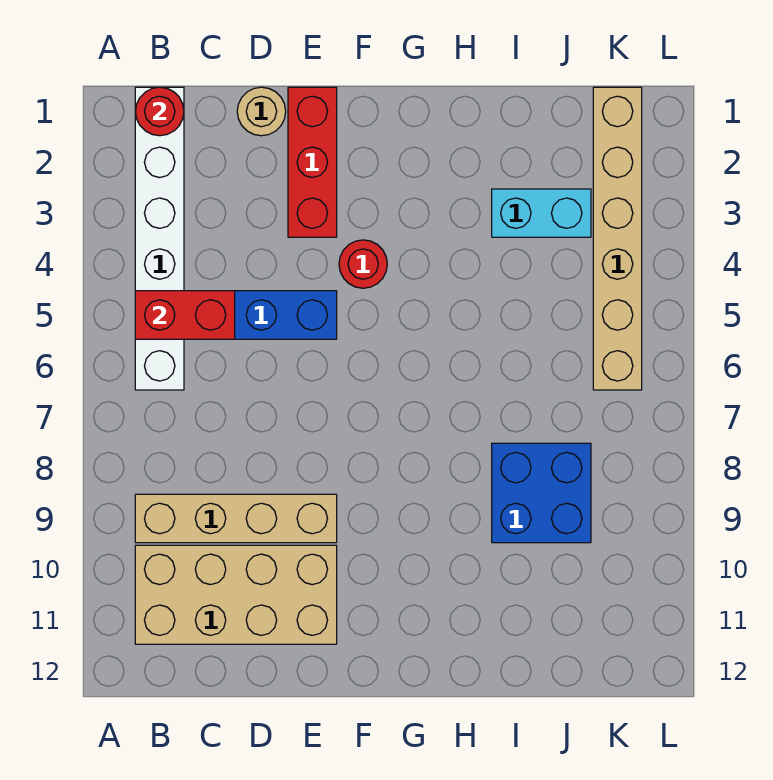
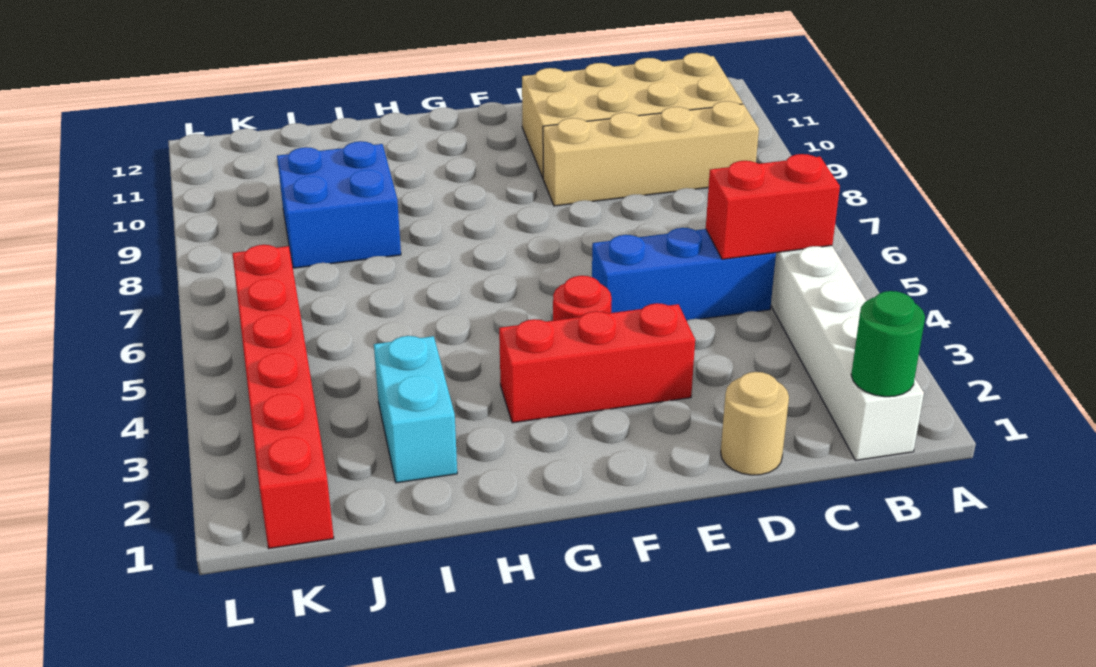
red 1x1 round brick [135,87,184,136] -> green 1x1 round brick [851,291,925,397]
red 1x3 brick [288,87,337,237] -> red 1x3 brick turned to [499,303,695,423]
cyan 1x2 brick [492,189,591,237] -> cyan 1x2 brick turned to [374,336,457,483]
tan 1x6 brick [593,87,642,390] -> red 1x6 brick [233,245,334,549]

